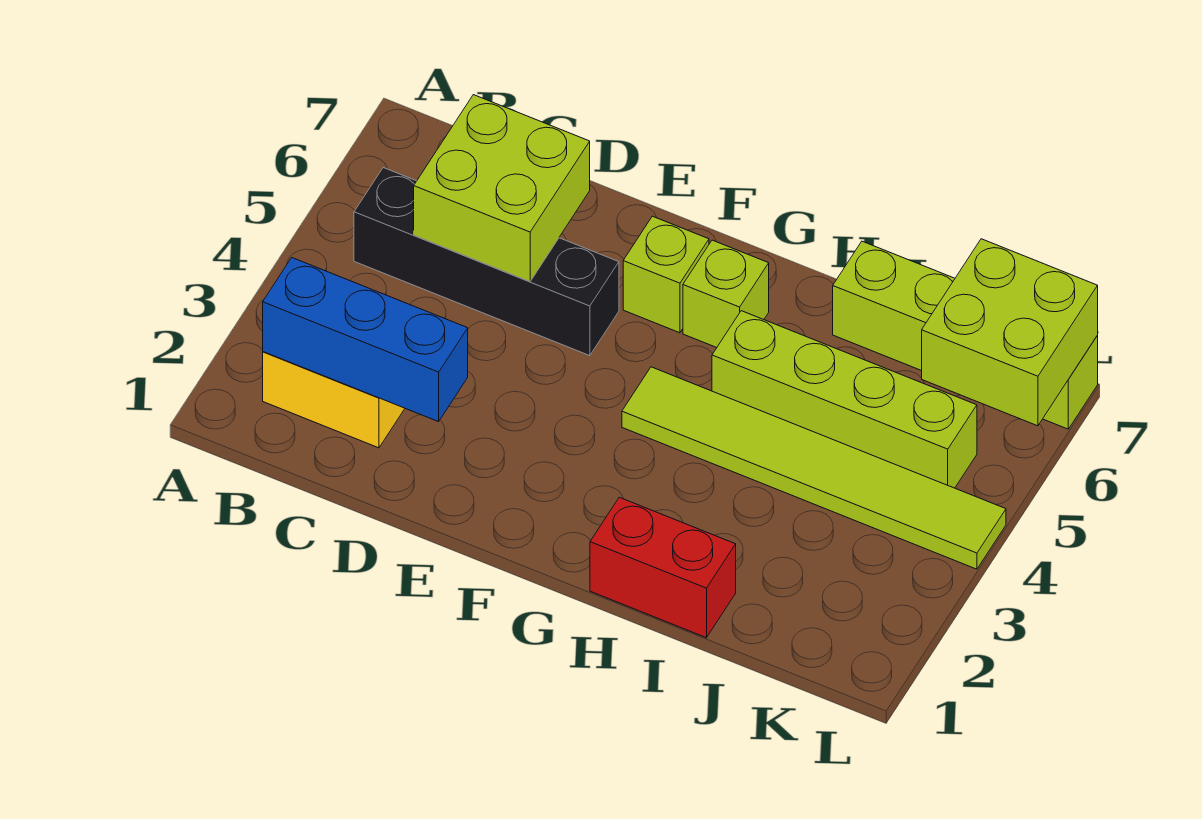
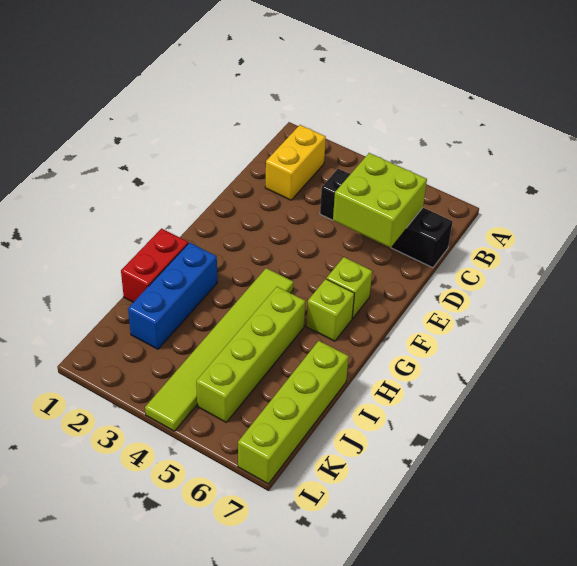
blue 1x3 brick [263,258,468,422] -> blue 1x3 brick moved to [128,243,217,349]
black 1x4 brick [354,168,619,356] -> black 1x4 brick turned to [320,169,453,268]
lime 2x2 brick [922,239,1098,426] -> none

